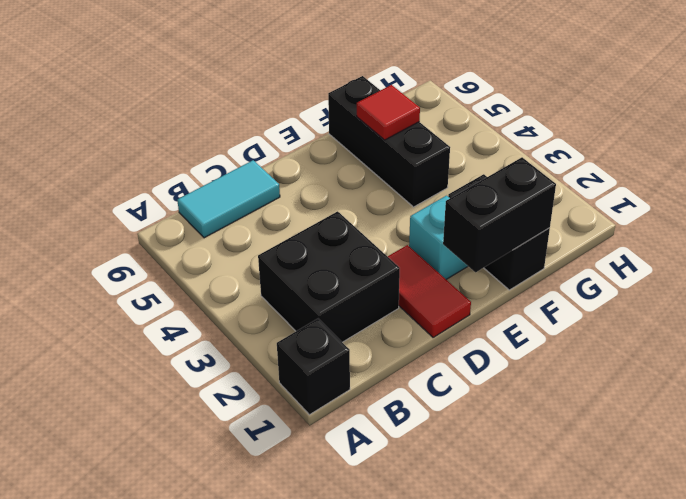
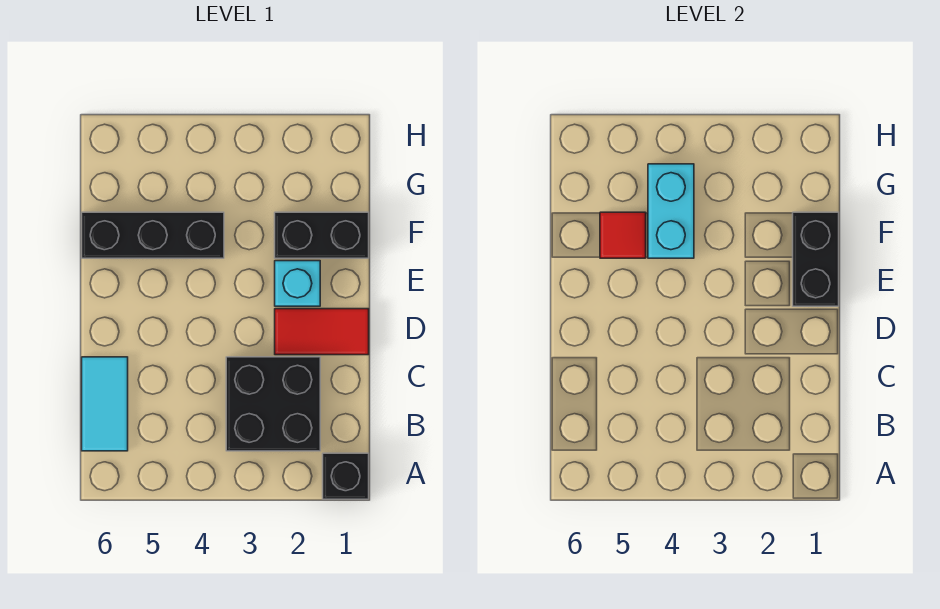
none -> cyan 1x2 brick [648,164,694,258]

